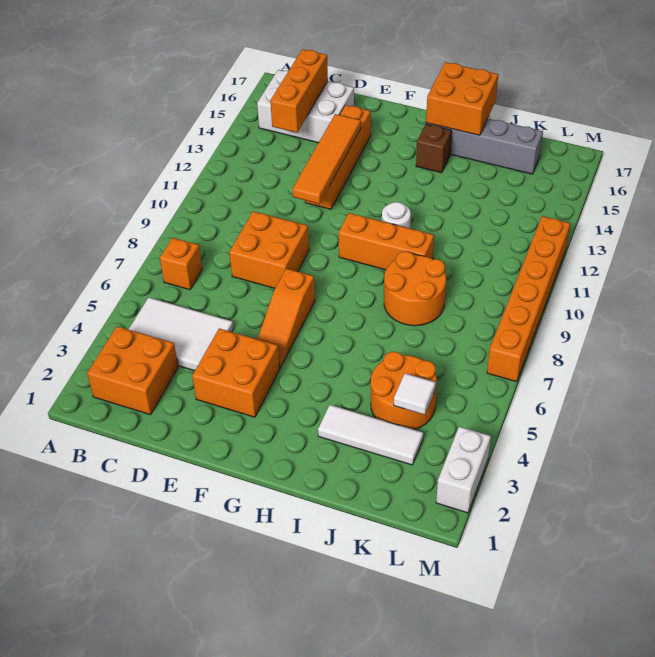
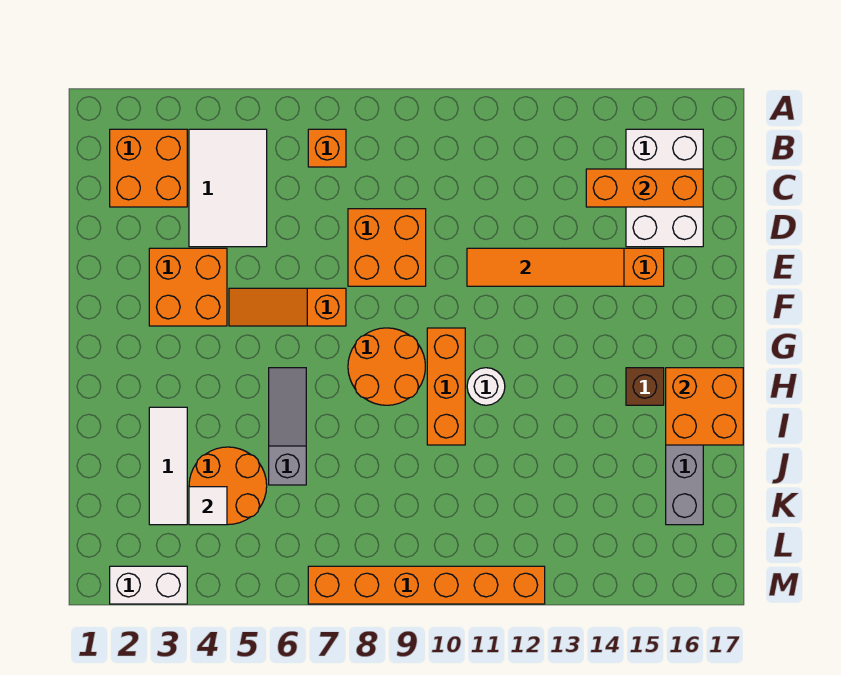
none -> grey 1x3 slope [269,368,306,485]
orange 2x2 round brick [384,251,446,326] -> orange 2x2 round brick moved to [348,328,425,405]

